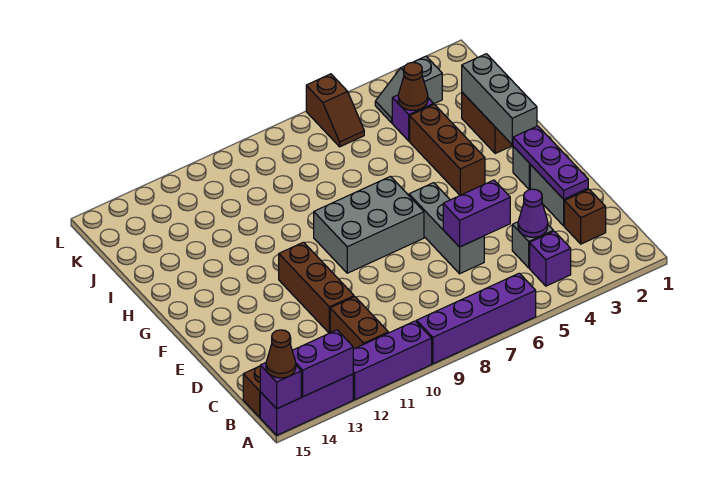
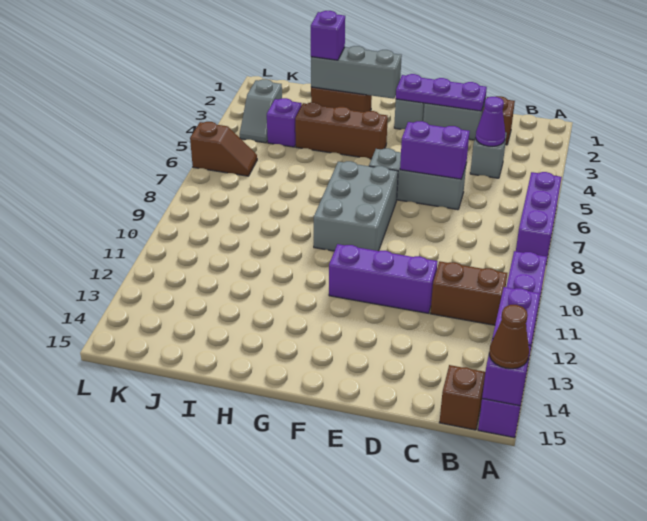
purple 1x4 brick [417,273,536,364] -> purple 1x3 brick [516,172,562,263]
purple 1x1 brick [530,231,571,286] -> purple 1x1 brick moved to [311,11,345,60]
purple 1x2 brick [443,180,510,247] -> purple 1x2 brick turned to [400,121,470,179]
brown 1x3 brick [279,242,354,333] -> purple 1x3 brick [329,244,438,313]
brown 1x1 cone [398,62,428,110] -> none

